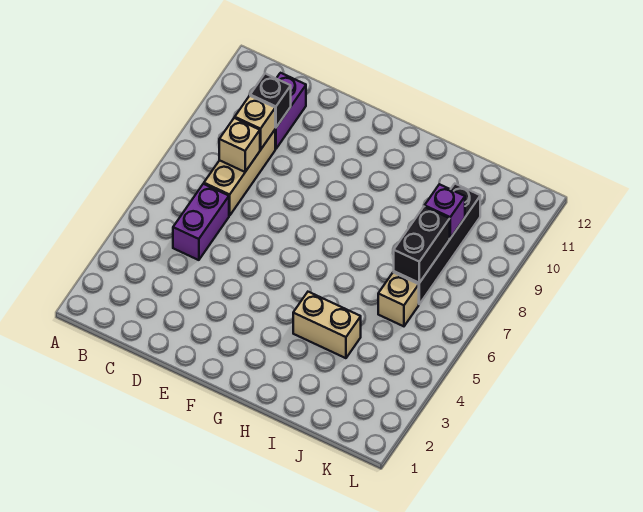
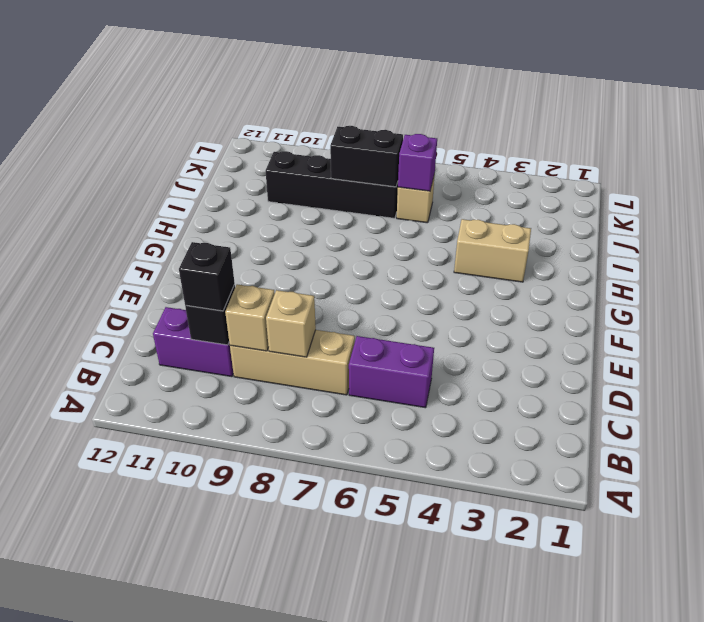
none -> black 1x1 brick [179,242,235,311]
tan 1x2 brick [293,292,361,358] -> tan 1x2 brick turned to [454,219,531,282]
purple 1x1 brick [425,184,465,238] -> purple 1x1 brick moved to [398,134,437,191]

